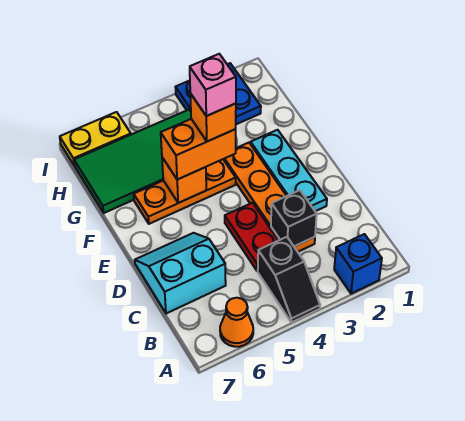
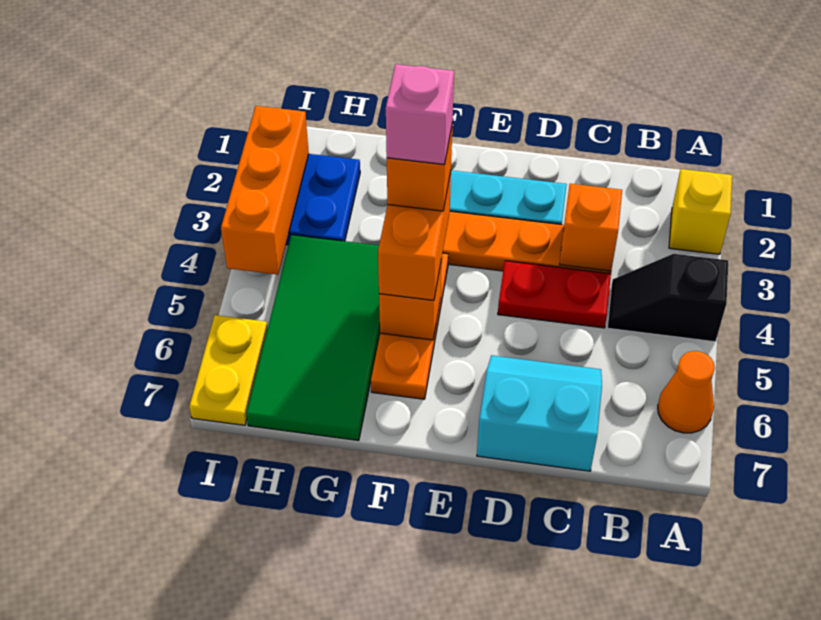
blue 1x1 brick [334,234,382,294] -> yellow 1x1 brick [669,169,732,254]
black 1x2 slope [258,237,320,322] -> black 1x2 slope turned to [607,254,728,342]
black 1x1 brick [271,190,317,246] -> orange 1x1 brick [560,184,622,271]
cyan 2x2 slope [135,233,226,314] -> cyan 2x2 slope turned to [477,355,602,471]
none -> orange 1x3 brick [221,106,309,275]

